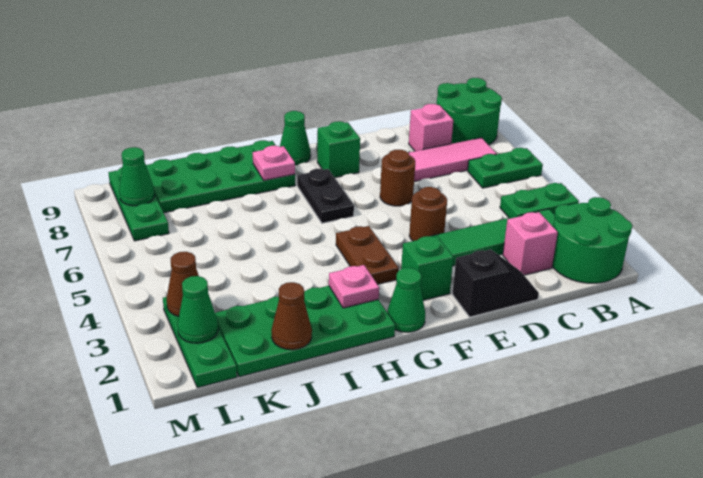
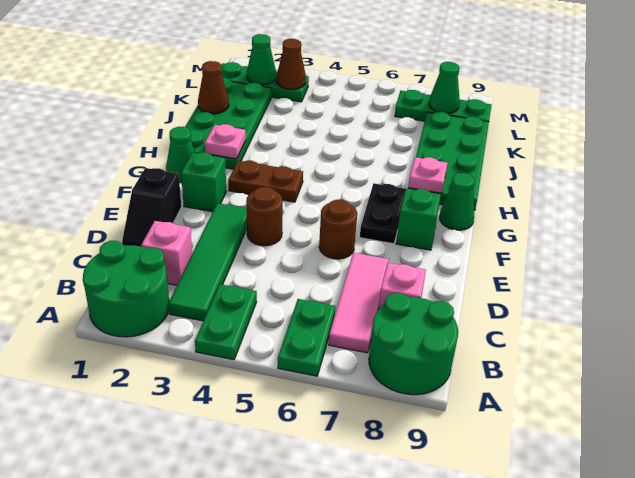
black 1x2 plate [297,169,354,223] -> black 1x2 plate turned to [360,183,405,244]

